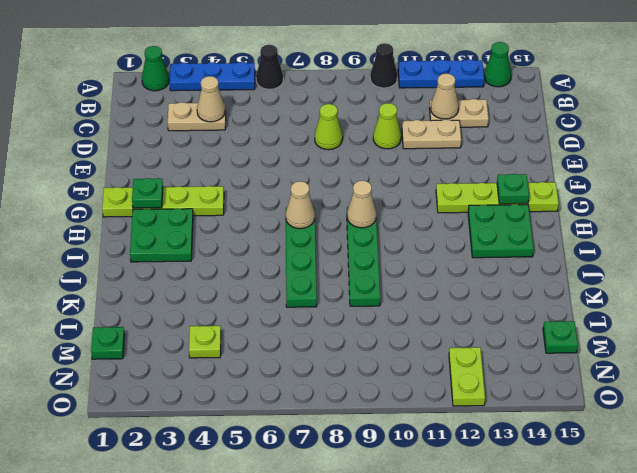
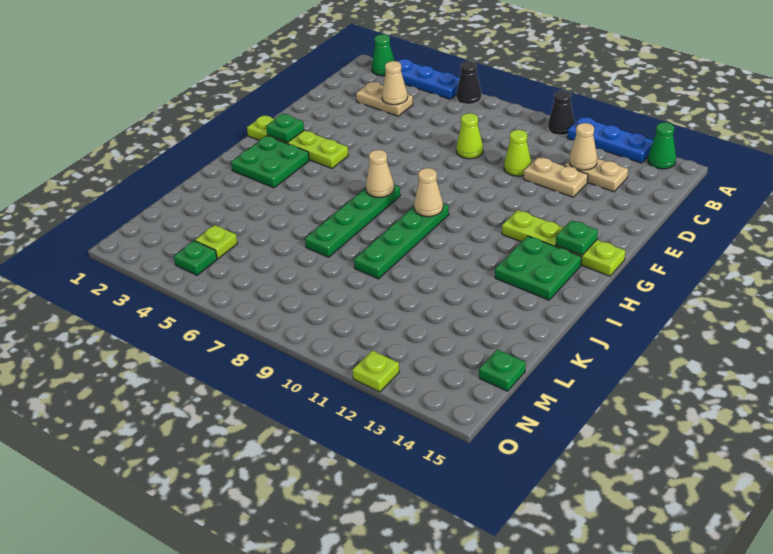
green 1x1 plate [91,327,125,359] -> green 1x1 plate moved to [174,241,217,275]
lime 1x2 plate [449,347,485,406] -> lime 1x1 plate [352,350,399,392]

